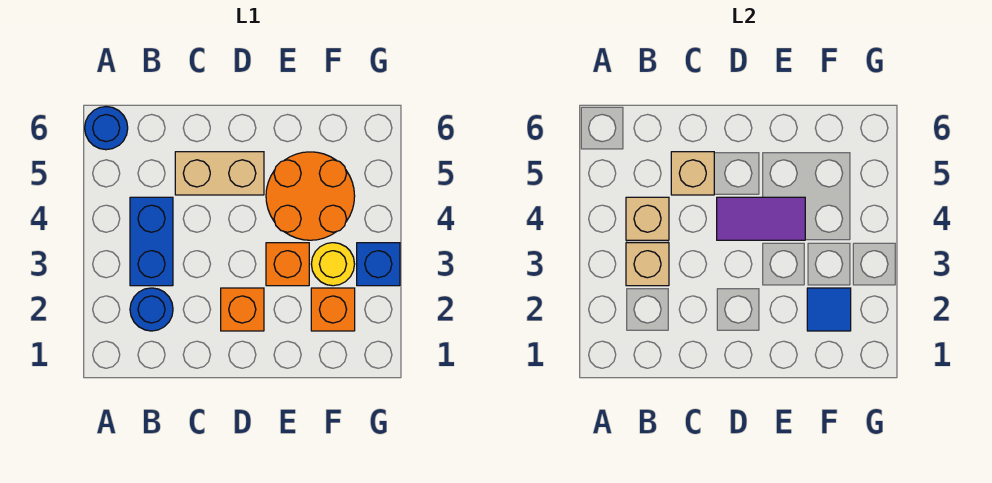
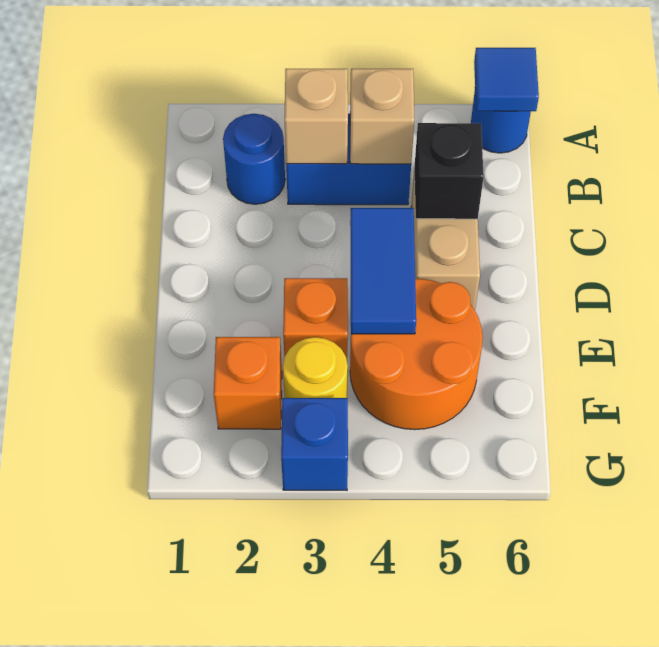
tan 1x1 brick [671,152,714,195] -> black 1x1 brick [414,123,484,219]
orange 1x1 brick [221,288,264,331] -> none
purple 1x2 tile [717,197,805,240] -> blue 1x2 tile [350,208,416,334]
blue 1x1 tile [807,288,851,331] -> blue 1x1 tile moved to [474,48,539,111]

